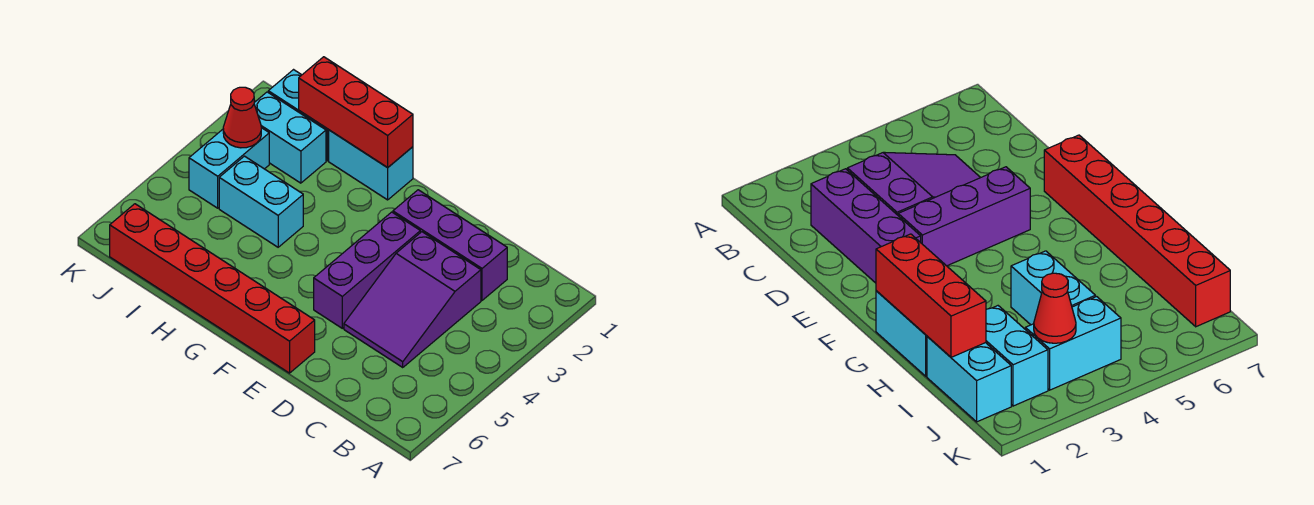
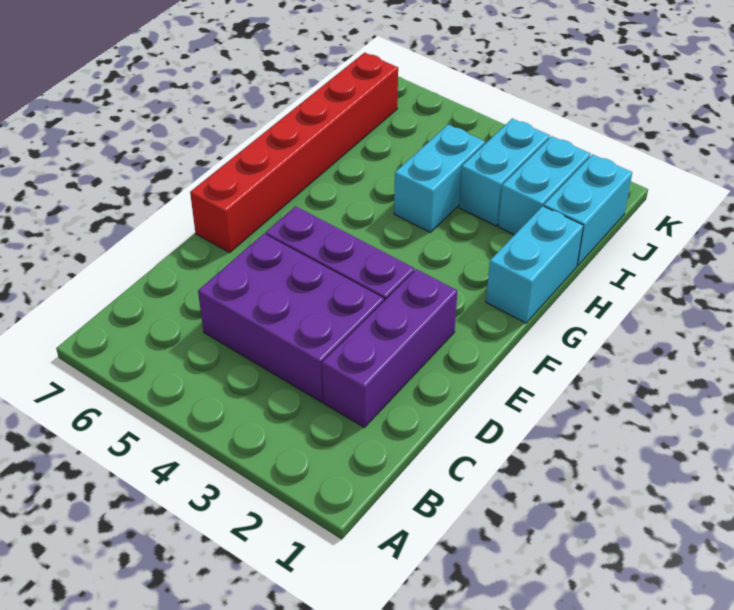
purple 2x3 slope [344,232,481,367] -> purple 2x3 brick [198,234,384,402]
red 1x3 brick [299,57,413,168] -> none
cyan 1x2 brick [189,128,269,208] -> cyan 1x2 brick turned to [459,119,550,226]
red 1x1 cone [223,87,261,148] -> none

